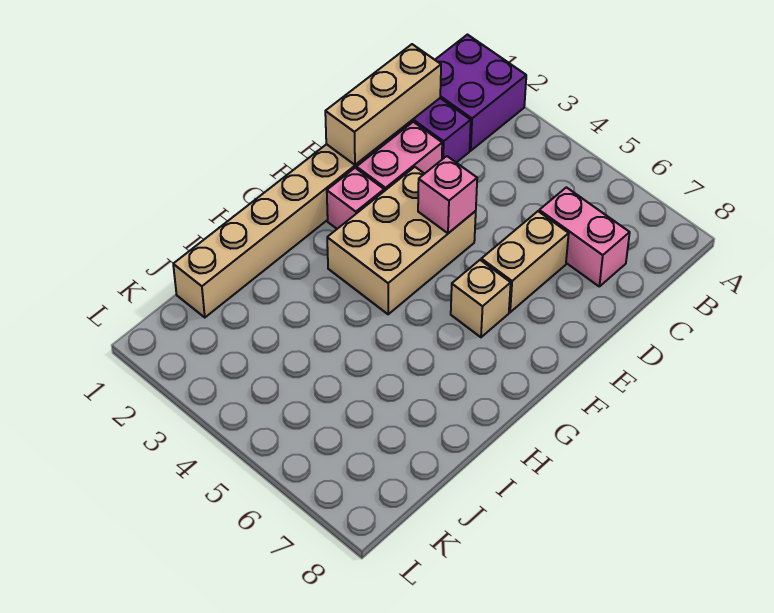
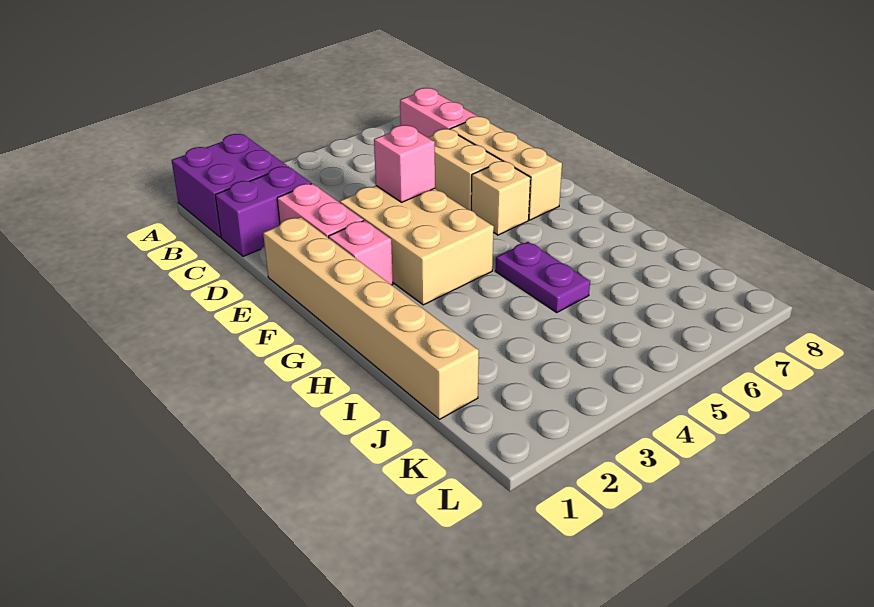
tan 1x3 brick [325,44,441,165] -> tan 1x3 brick moved to [451,116,562,220]
pink 1x2 brick [539,187,630,286] -> pink 1x2 brick turned to [400,88,477,137]
none -> purple 1x2 plate [495,242,590,312]

